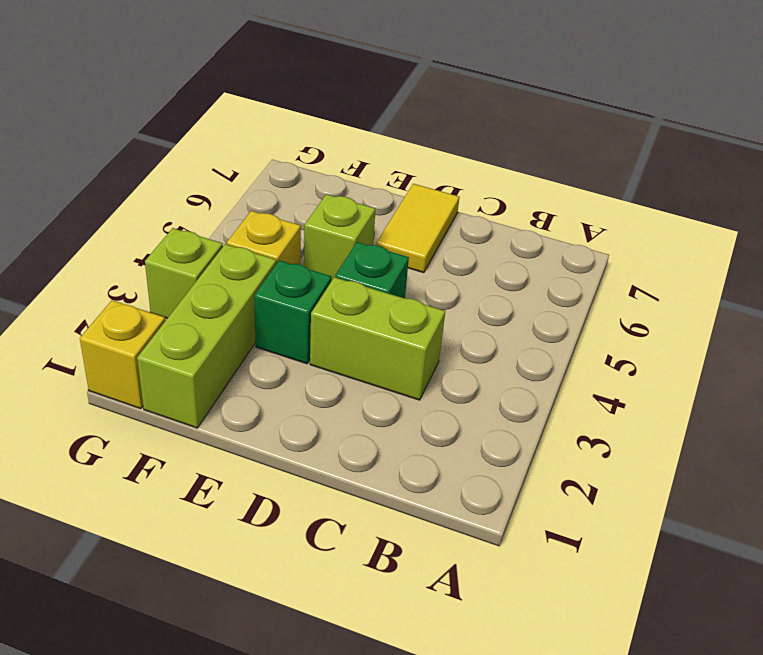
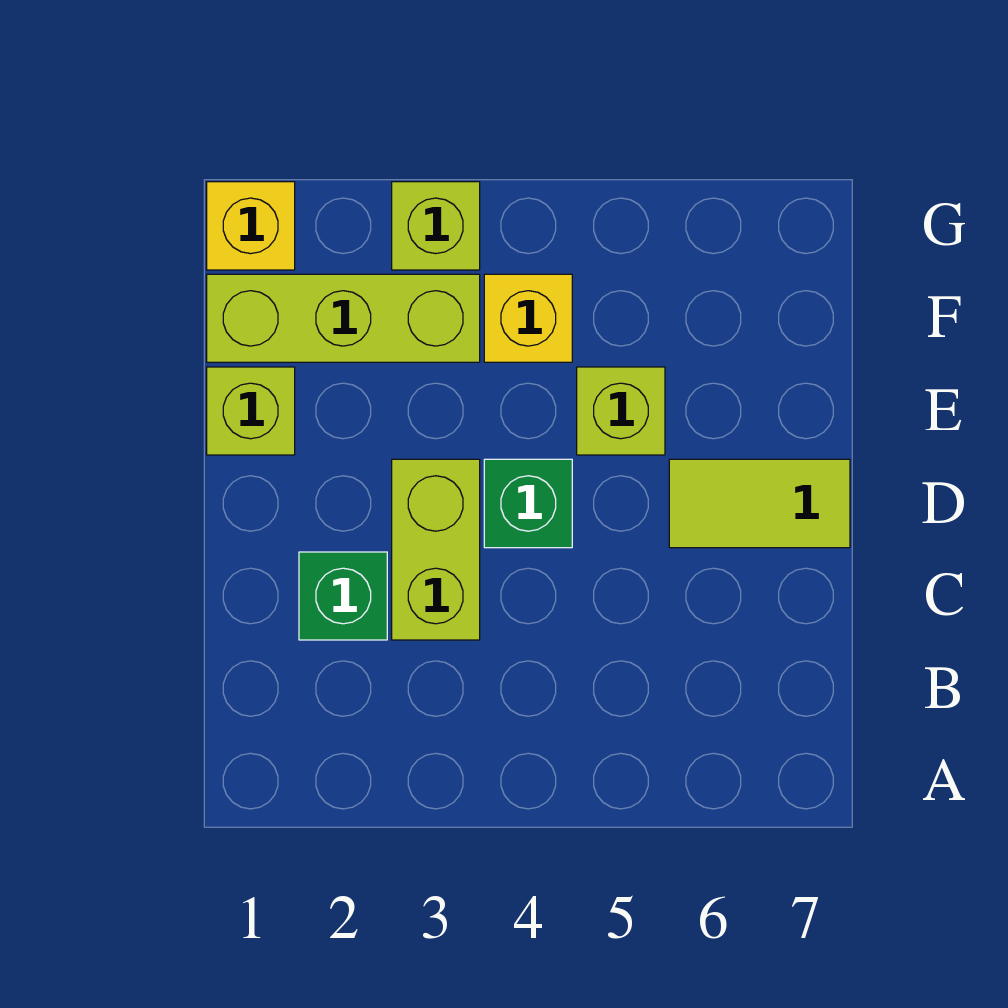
yellow 1x2 tile [376,184,460,273] -> lime 1x2 tile [669,459,850,548]
none -> lime 1x1 brick [207,367,295,455]
green 1x1 brick [254,260,331,364] -> green 1x1 brick moved to [299,552,387,640]

